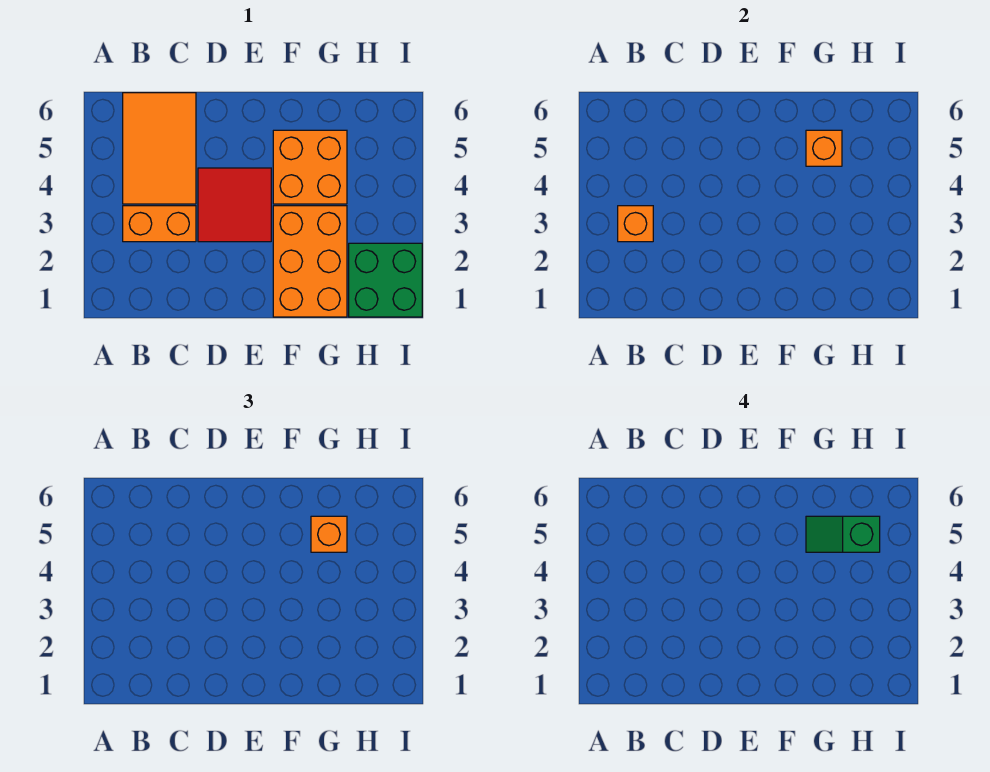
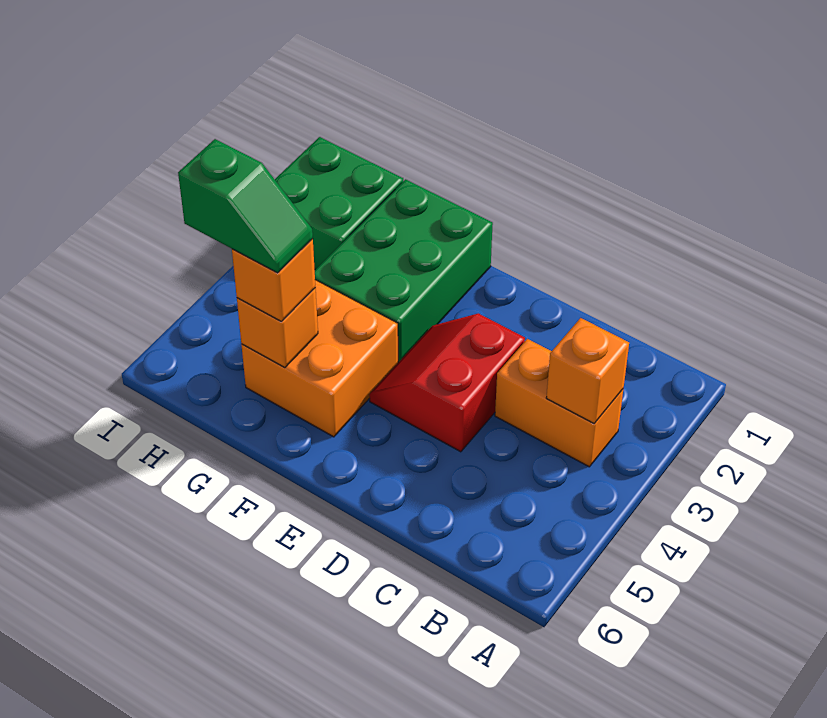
orange 2x3 tile [123,93,196,204] -> none
red 2x2 tile [198,168,271,242] -> red 2x2 slope [369,313,525,452]
orange 2x3 brick [273,206,347,317] -> green 2x3 brick [315,179,493,362]

